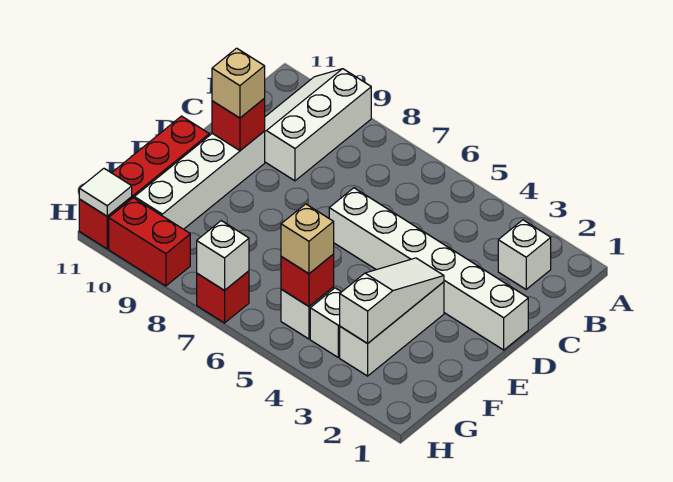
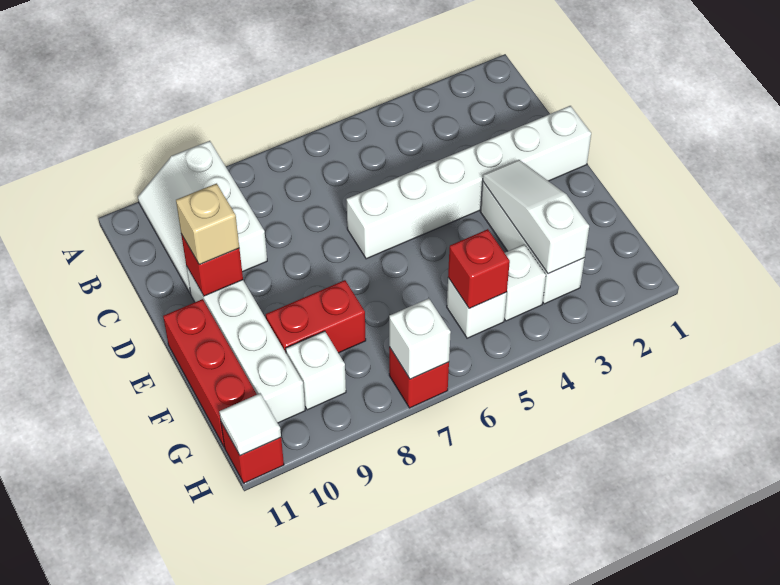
white 1x1 brick [498,220,551,289] -> white 1x1 brick moved to [286,331,346,410]
tan 1x1 brick [281,204,334,274] -> none
red 1x2 brick [109,198,190,286] -> red 1x2 brick moved to [266,280,366,353]

